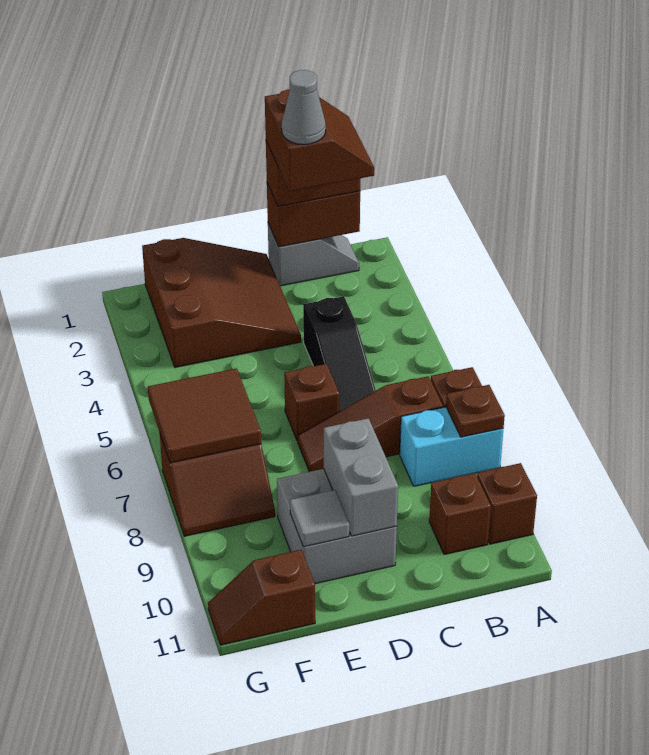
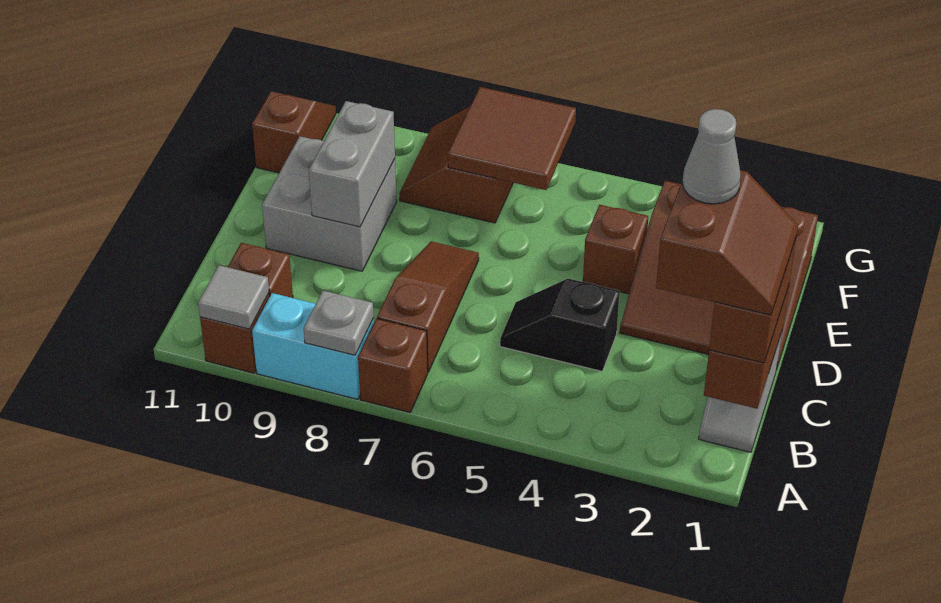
cyan 1x2 brick [400,407,503,486] -> cyan 1x2 brick turned to [252,293,374,399]
brown 1x1 plate [446,385,505,437] -> grey 1x1 plate [304,291,374,355]
brown 2x2 slope [265,89,374,191] -> brown 2x2 slope turned to [656,170,798,315]
black 1x3 slope [303,296,376,411] -> black 1x2 slope [500,279,620,371]
brown 1x1 brick [284,364,339,441] -> brown 1x1 brick moved to [583,205,648,294]
grey 1x2 brick [324,418,398,536] -> grey 1x2 brick turned to [309,101,395,227]
grey 1x1 tile [290,490,349,547] -> grey 1x1 tile moved to [198,265,269,329]

